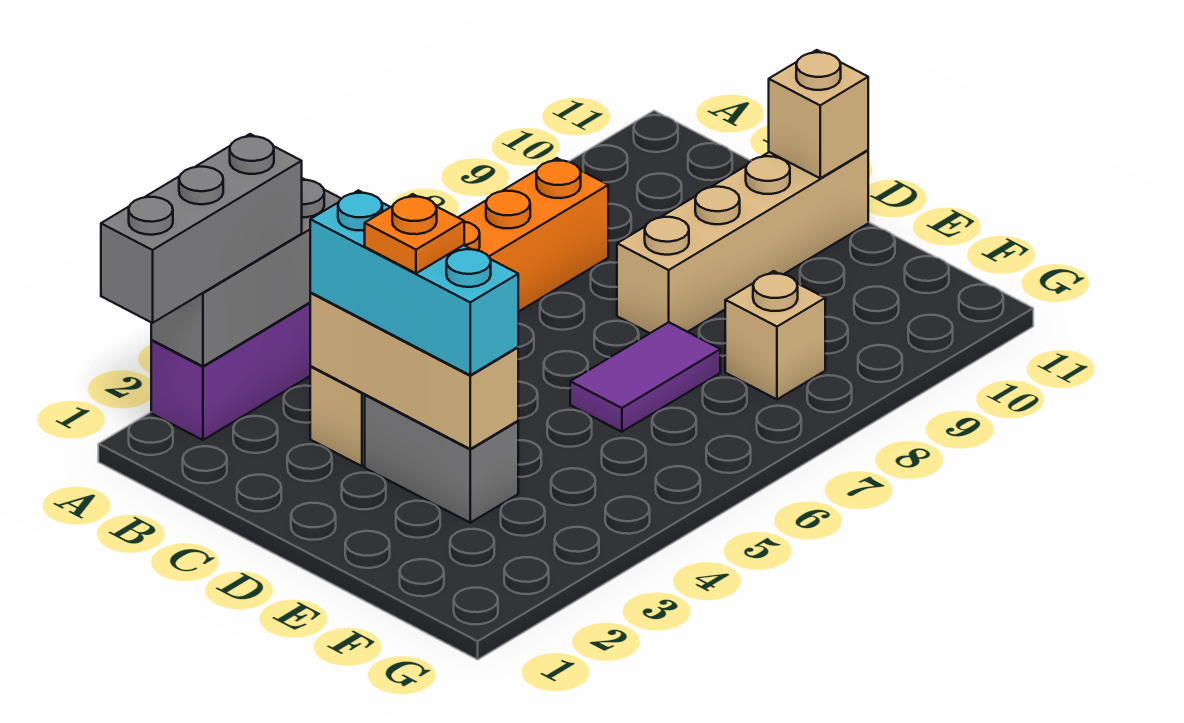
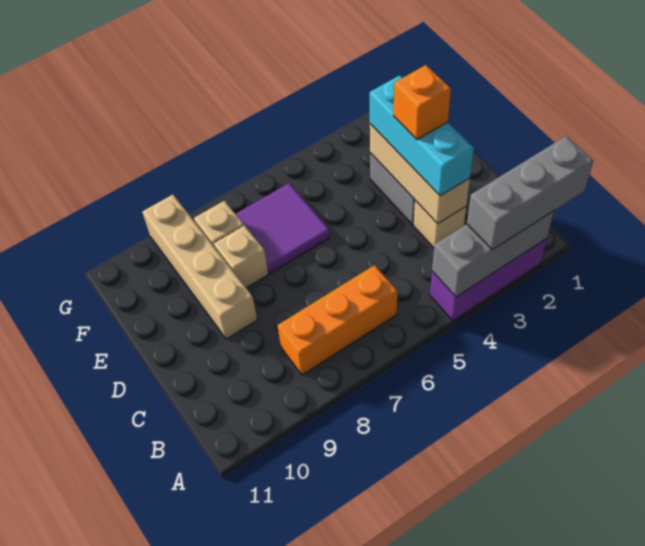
orange 1x1 plate [365,194,464,273] -> orange 1x1 brick [393,65,451,140]
tan 1x4 brick [617,150,868,333] -> tan 1x4 brick turned to [142,195,257,339]
tan 1x1 brick [769,50,868,178] -> tan 1x1 brick moved to [214,226,268,288]
purple 1x2 tile [570,322,720,432] -> purple 2x2 tile [236,183,330,273]

